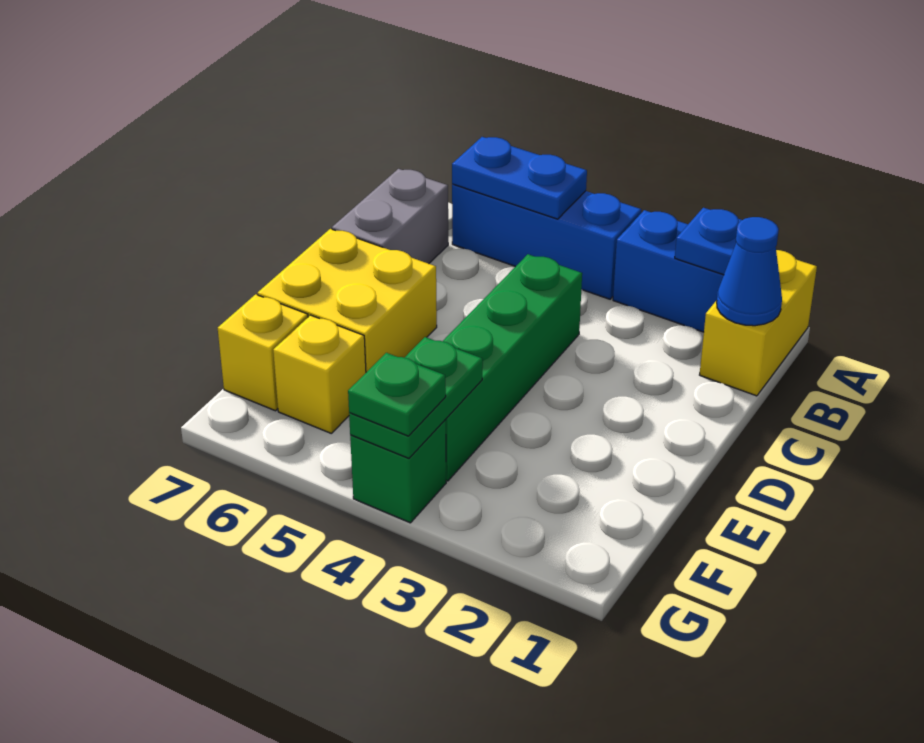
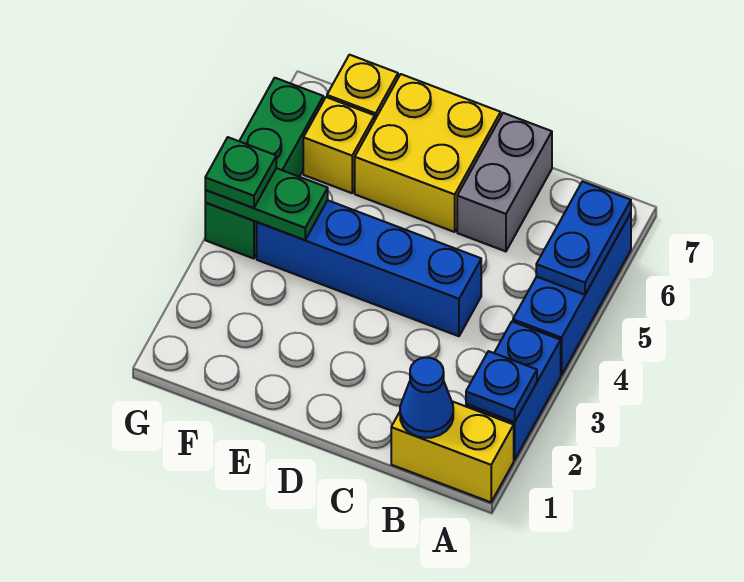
grey 1x2 brick [332,169,448,264] -> grey 1x2 brick turned to [457,113,552,251]
green 1x4 brick [443,254,582,481] -> blue 1x4 brick [257,200,481,336]
green 1x1 brick [350,420,446,523] -> green 1x3 brick [205,78,323,259]

